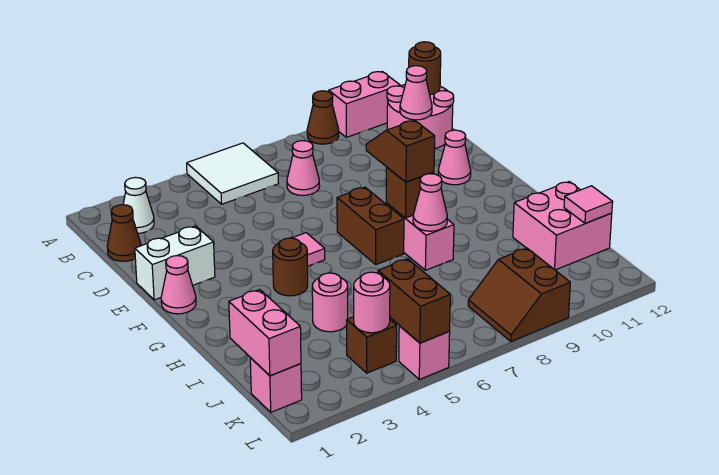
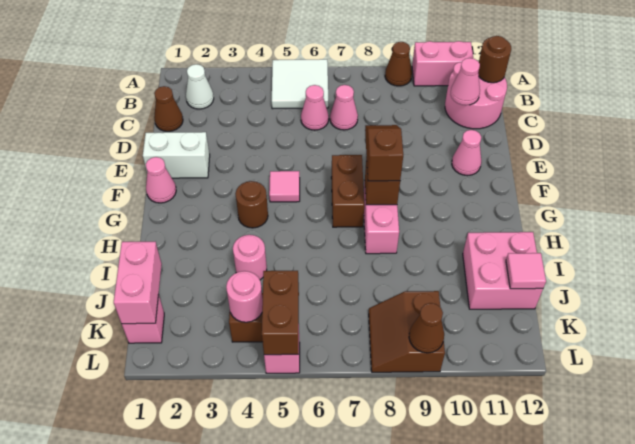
pink 1x1 cone [413,173,447,231] -> pink 1x1 cone moved to [301,85,329,130]
none -> brown 1x1 cone [409,303,444,353]

